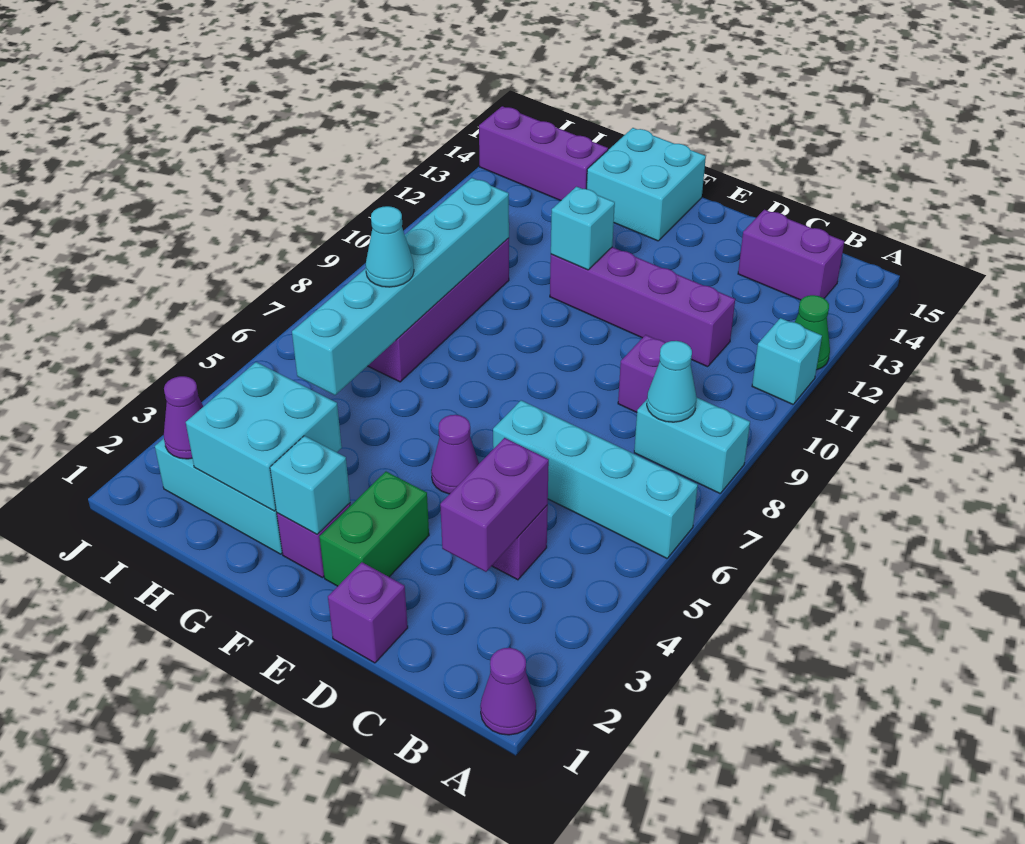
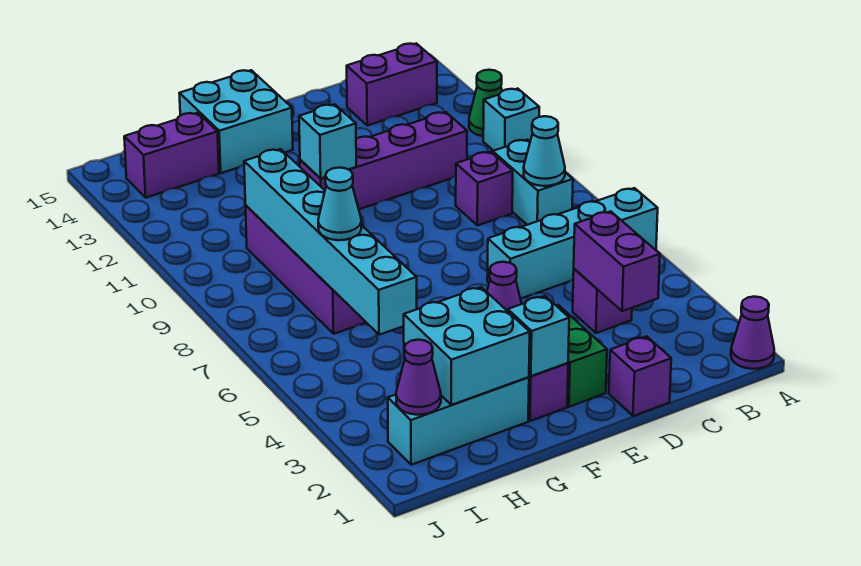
cyan 1x2 brick [634,398,750,493] -> cyan 1x2 brick turned to [493,140,573,225]
purple 1x3 brick [479,106,608,201] -> purple 1x2 brick [124,113,219,198]

